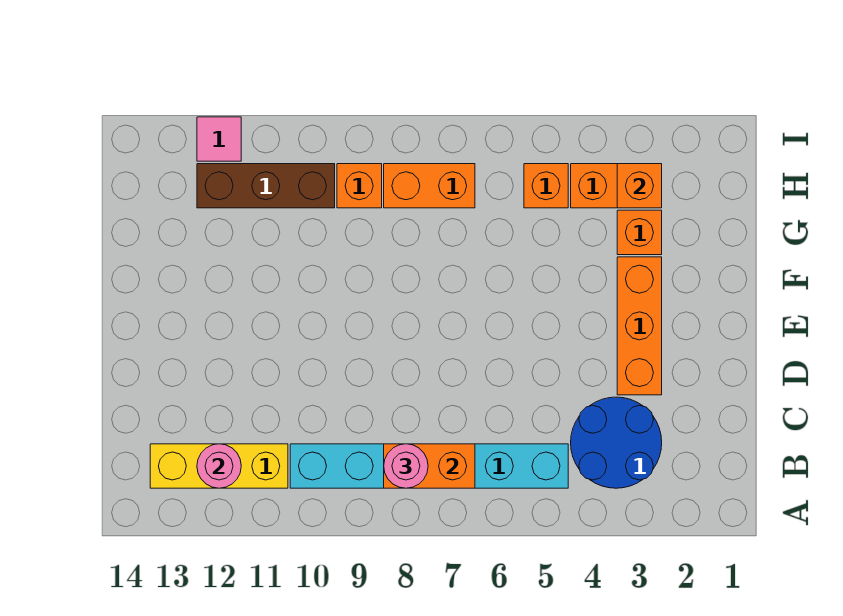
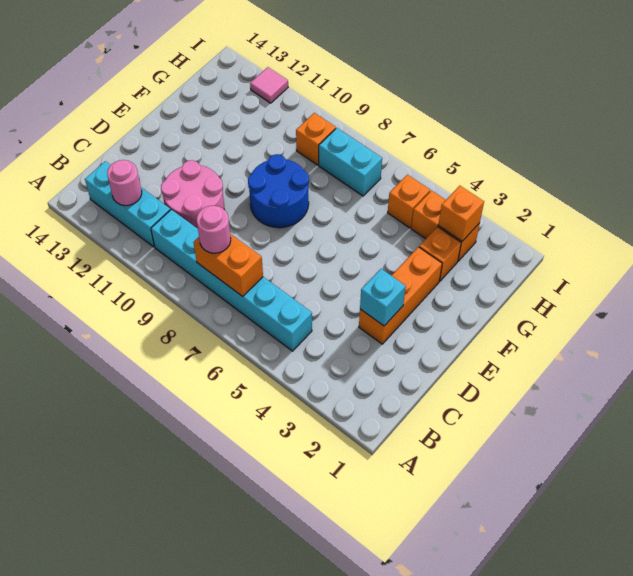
blue 2x2 round brick [571,397,662,488] -> blue 2x2 round brick moved to [248,154,309,228]
yellow 1x3 brick [150,444,288,488] -> cyan 1x3 brick [85,161,170,247]
none -> pink 2x2 round brick [161,160,224,229]
none -> cyan 1x1 brick [360,269,406,326]
orange 1x2 brick [384,164,475,208] -> cyan 1x2 brick [319,128,382,196]
brown 1x3 brick [197,164,335,208] -> none

